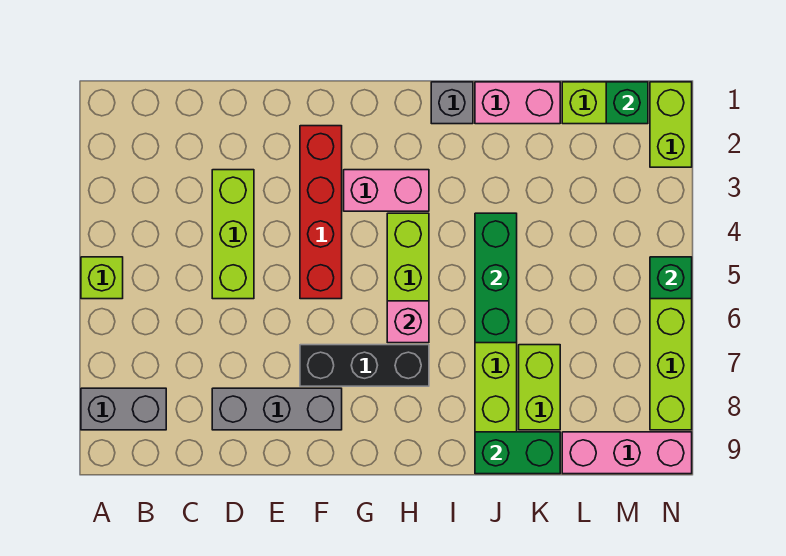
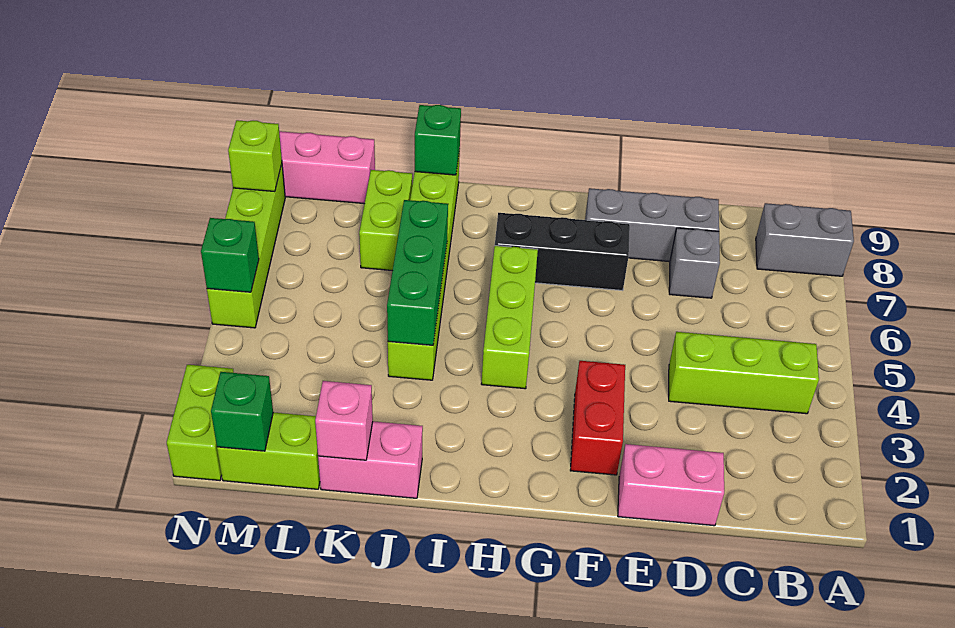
lime 1x1 brick [81,257,123,299] -> lime 1x1 brick moved to [228,120,282,192]
lime 1x3 brick [212,170,254,299] -> lime 1x3 brick turned to [669,332,819,414]
red 1x4 brick [300,126,342,299] -> red 1x2 brick [570,361,625,475]
pink 1x2 brick [344,170,429,211] -> pink 1x2 brick moved to [618,444,724,526]
pink 1x1 brick [387,301,429,343] -> pink 1x1 brick moved to [315,381,373,460]
grey 1x1 brick [431,82,473,124] -> grey 1x1 brick moved to [669,228,720,298]
green 1x2 brick [475,432,560,474] -> green 1x1 brick [415,105,461,175]

